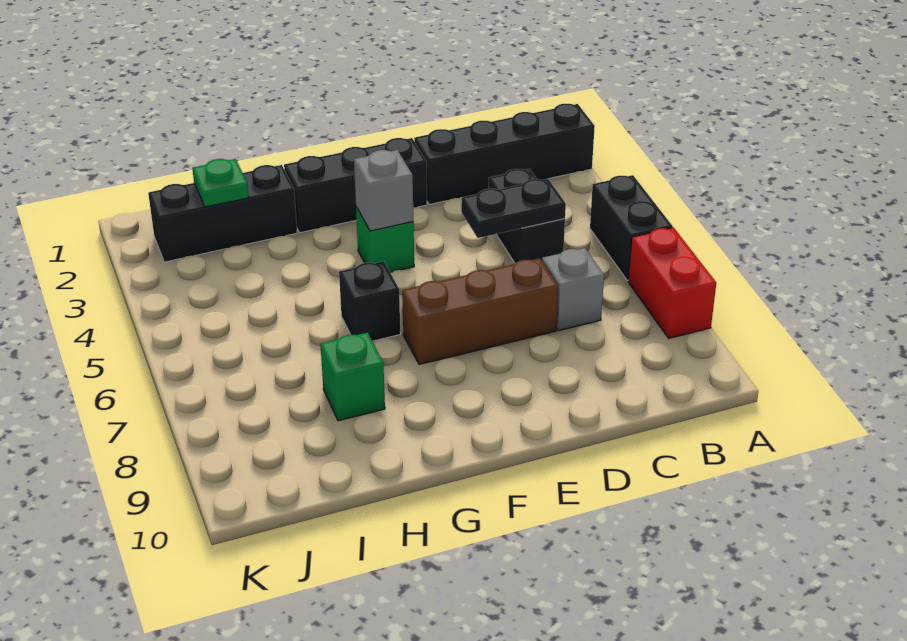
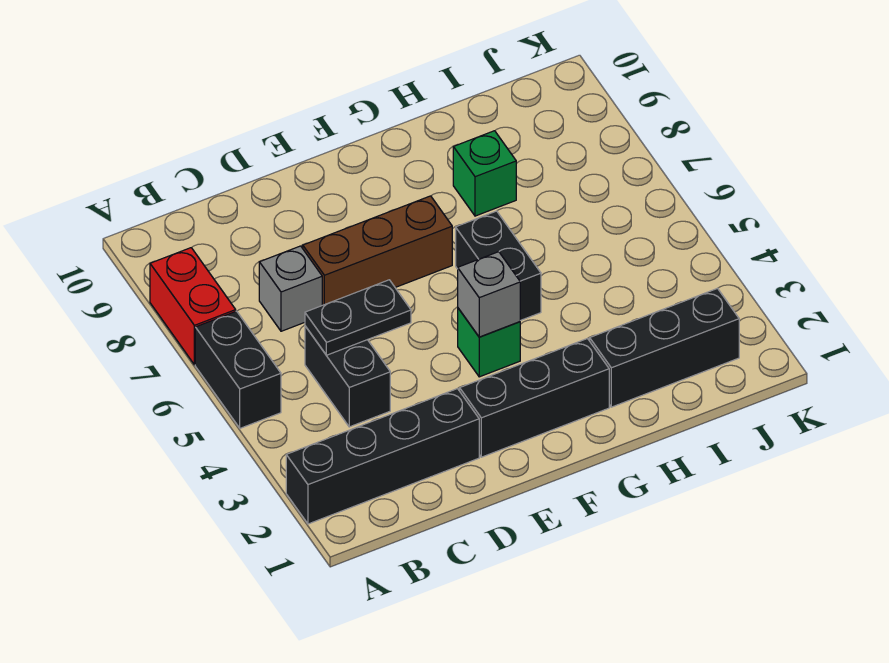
black 1x1 brick [339,261,400,341] -> black 1x2 brick [456,211,541,321]
green 1x1 plate [192,159,249,207] -> none

